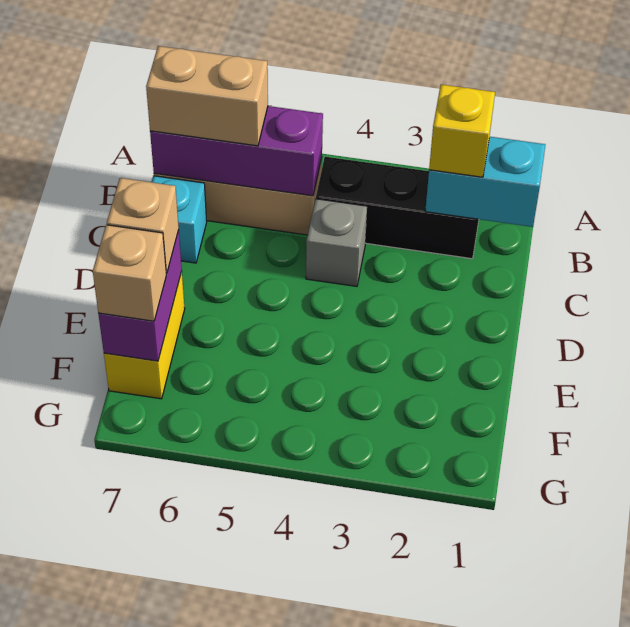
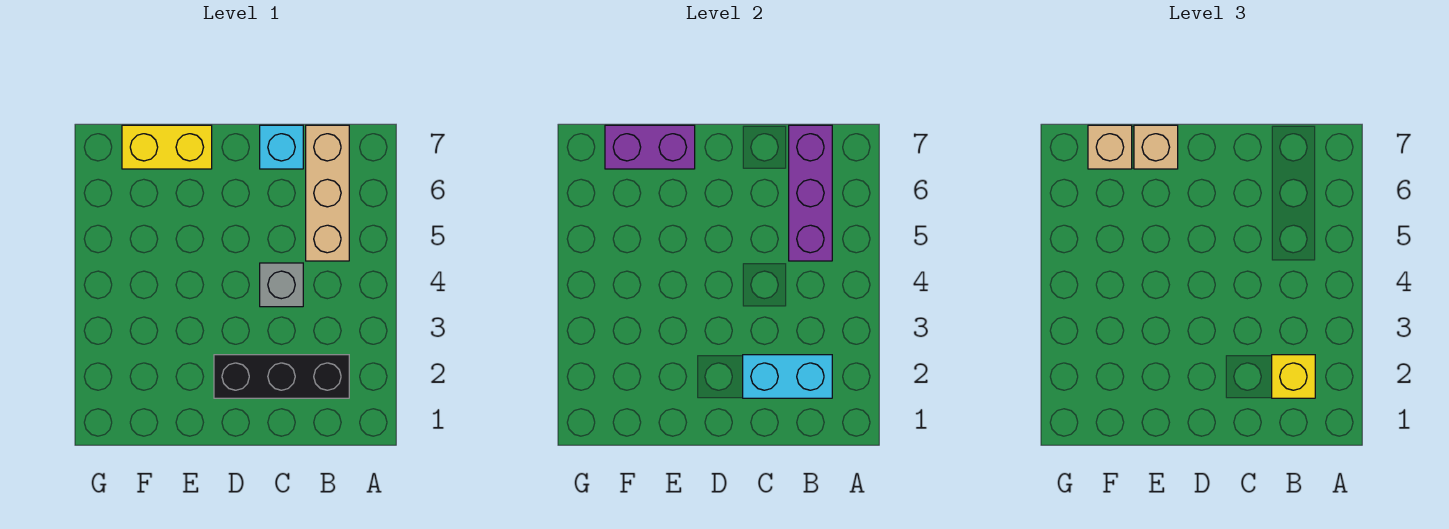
cyan 1x2 brick [425,137,545,227] -> cyan 1x2 brick turned to [743,355,832,398]
black 1x3 brick [316,157,479,259] -> black 1x3 brick turned to [214,355,349,398]
tan 1x2 brick [146,46,268,146] -> none

